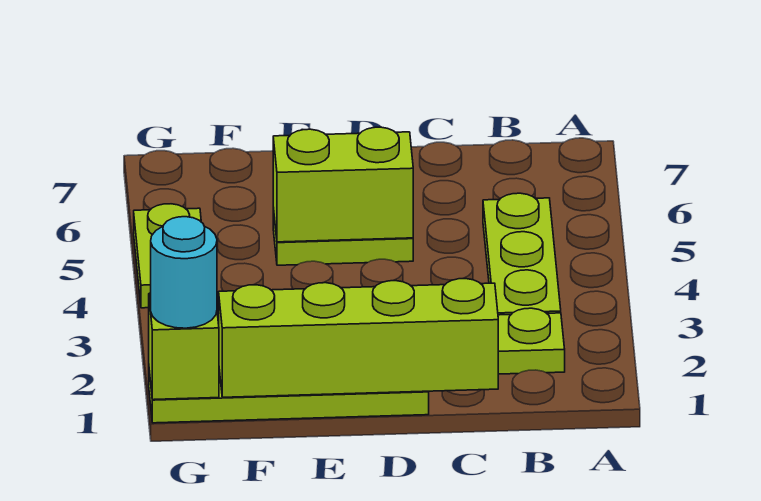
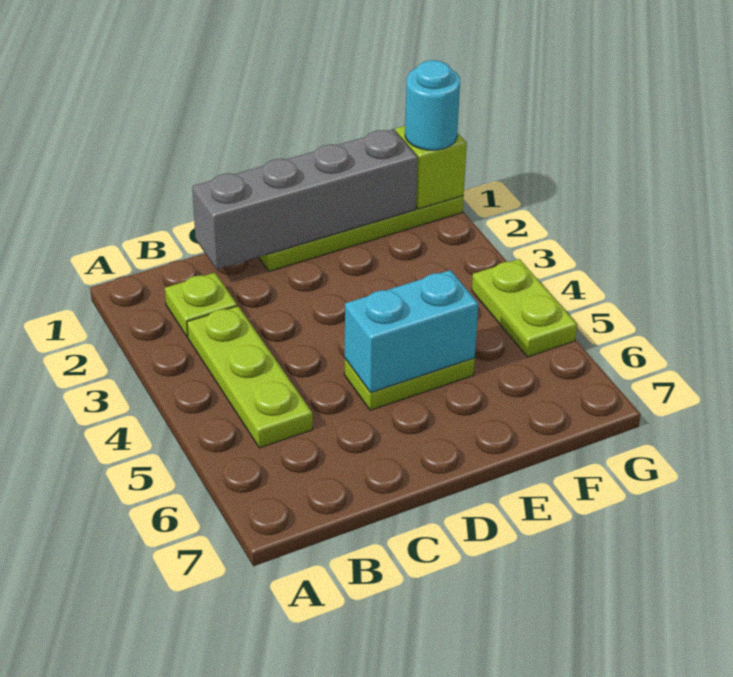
lime 1x4 brick [219,279,498,397] -> grey 1x4 brick [192,129,418,269]
lime 1x2 brick [273,127,413,242] -> cyan 1x2 brick [345,270,479,393]

